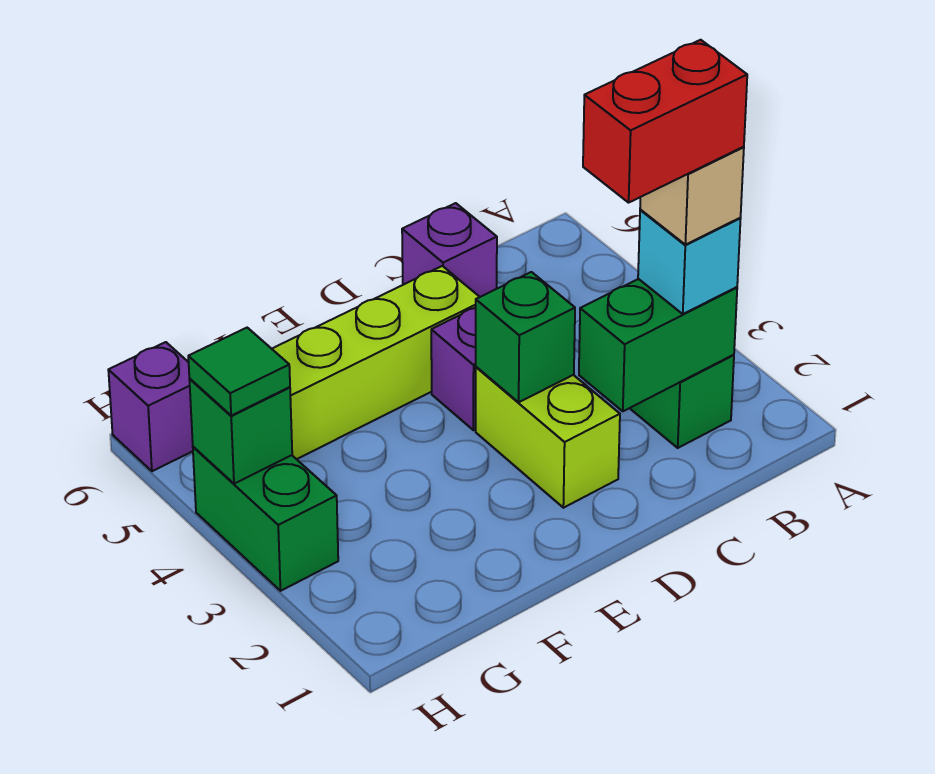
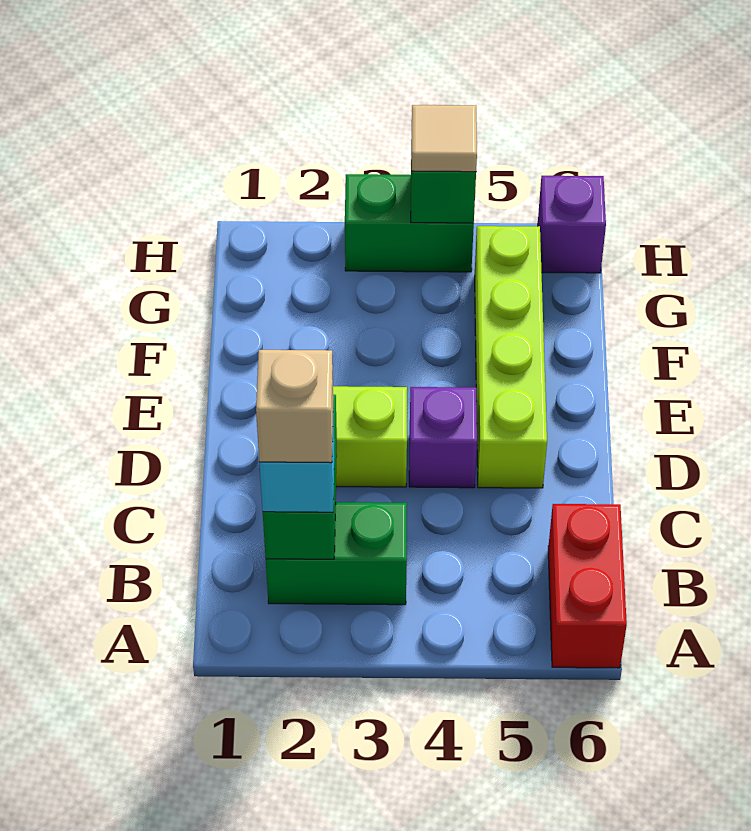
red 1x2 brick [583,40,747,203] -> red 1x2 brick moved to [548,504,627,668]
purple 1x1 brick [402,203,497,297] -> none
green 1x1 brick [476,272,575,402] -> none
green 1x1 tile [188,328,290,416] -> tan 1x1 tile [412,105,477,172]

